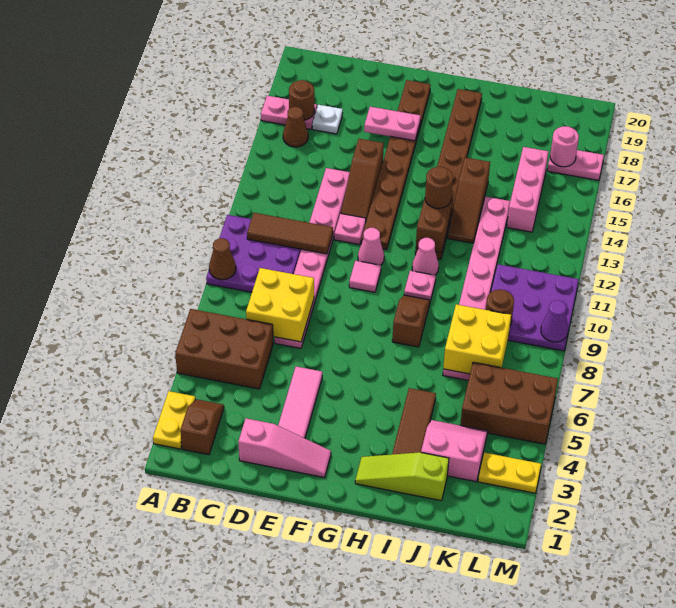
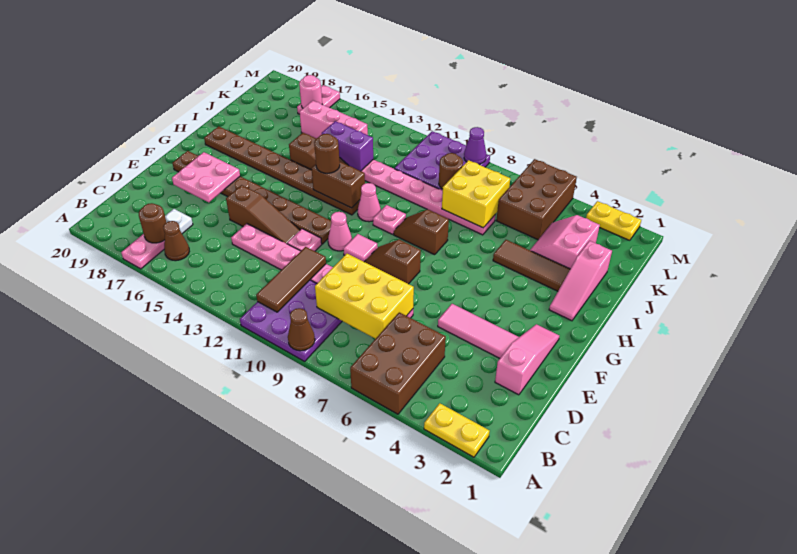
brown 1x2 slope [180,399,224,455] -> brown 1x2 slope moved to [365,240,421,284]
yellow 2x2 brick [246,268,314,342] -> yellow 2x3 brick [315,254,414,339]
pink 1x2 plate [364,107,421,141] -> pink 2x2 plate [172,152,240,202]
lime 1x3 slope [355,452,449,501] -> pink 1x3 slope [549,241,612,321]
none -> purple 1x2 brick [322,121,373,171]
yellow 1x2 plate [478,453,541,493] -> yellow 1x2 plate turned to [586,201,641,240]

